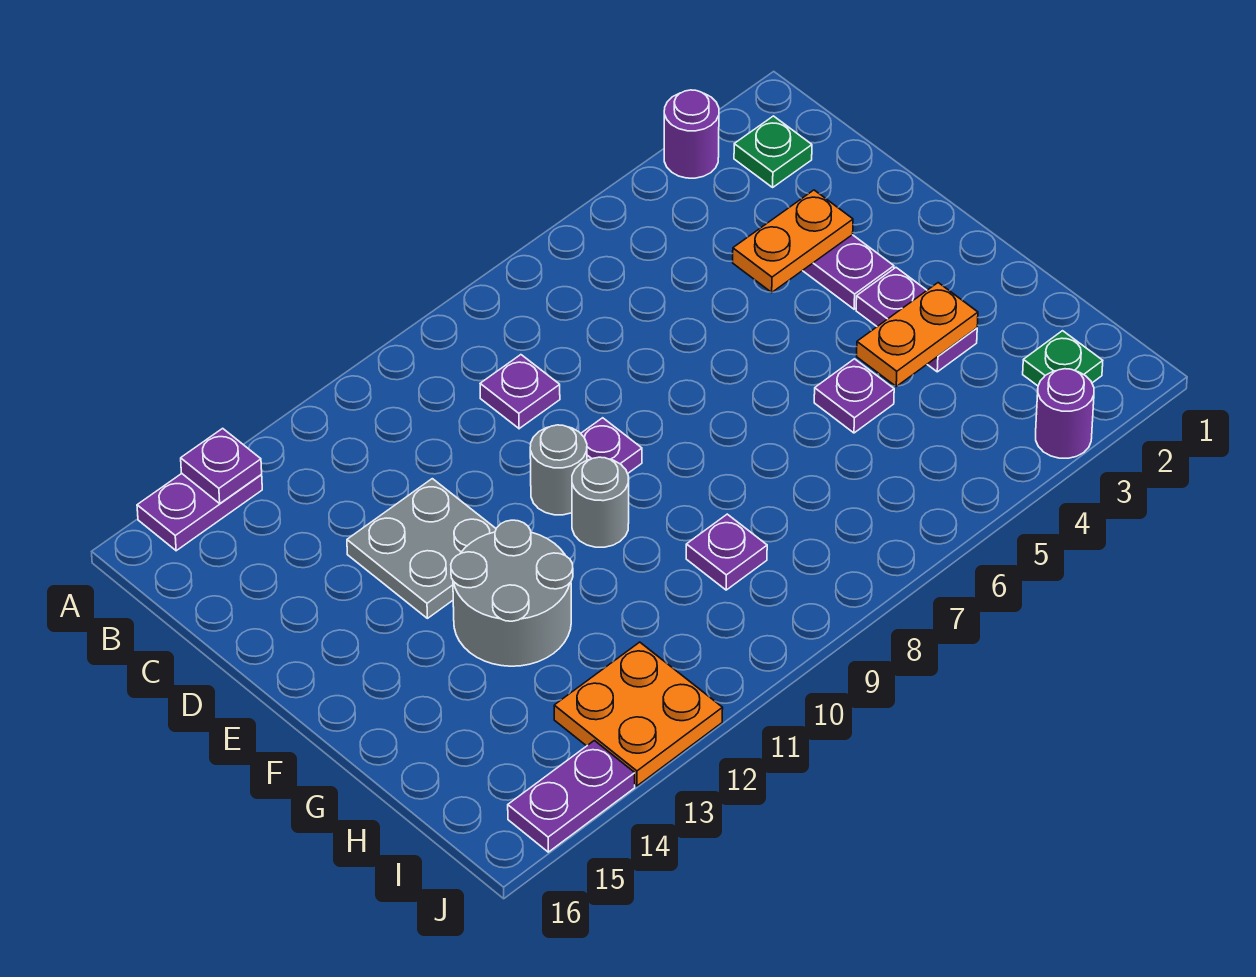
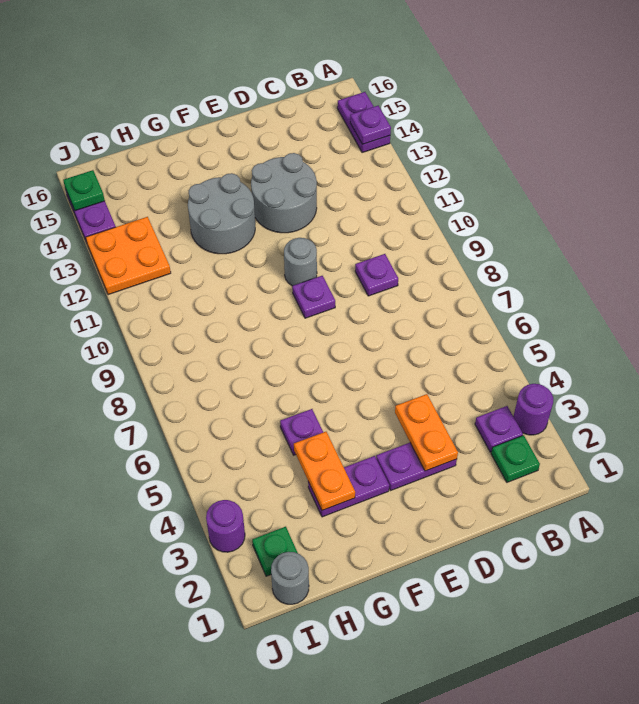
grey 2x2 plate [347,479,496,618] -> grey 2x2 round brick [251,153,317,233]
grey 1x1 round brick [572,457,629,547] -> grey 1x1 round brick moved to [271,552,309,604]
purple 1x1 plate [686,514,767,590] -> purple 1x1 plate moved to [475,406,523,452]
none -> green 1x1 plate [63,170,105,211]

